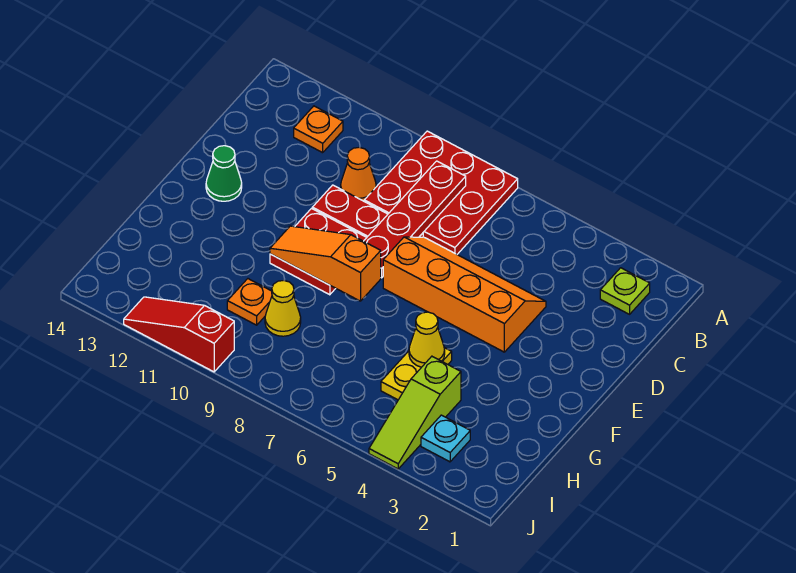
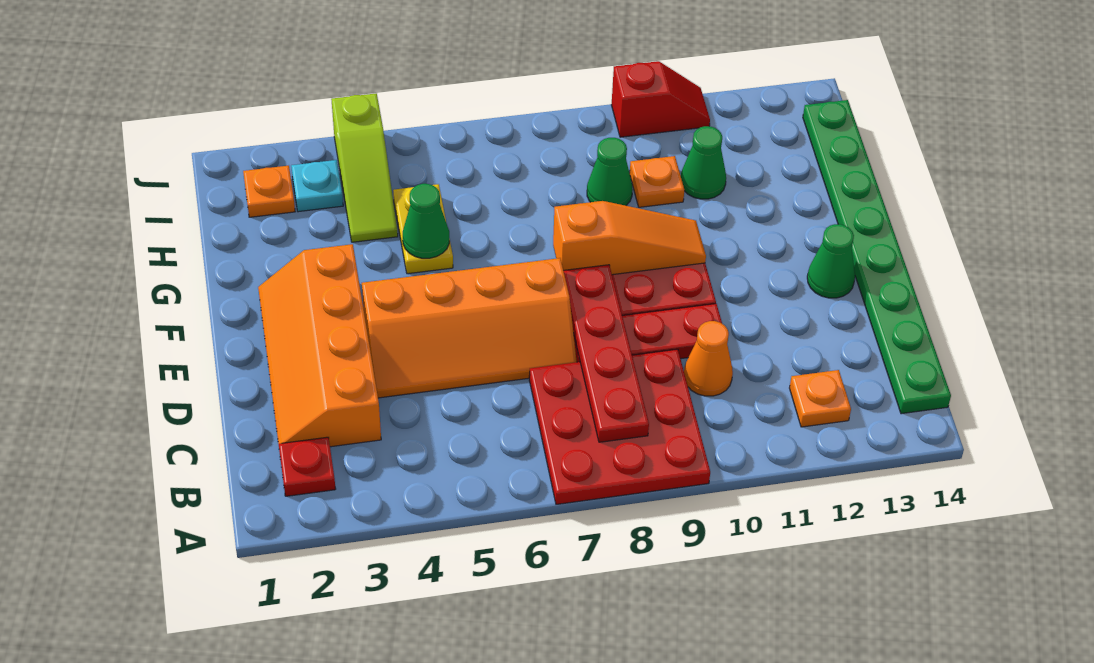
lime 1x1 plate [600,268,650,314] -> red 1x1 plate [279,437,336,496]
none -> green 1x8 plate [803,100,951,414]
none -> orange 2x4 slope [258,244,381,447]
yellow 1x1 cone [409,312,445,367] -> green 1x1 cone [403,184,449,258]
lime 1x3 slope [369,356,461,469] -> lime 1x3 slope turned to [331,93,398,242]
yellow 1x1 cone [265,280,301,336] -> green 1x1 cone [587,138,633,206]
none -> green 1x1 cone [681,126,726,199]
none -> orange 1x1 plate [243,166,295,217]
red 1x3 slope [124,297,234,372] -> red 1x2 slope [611,61,710,137]

